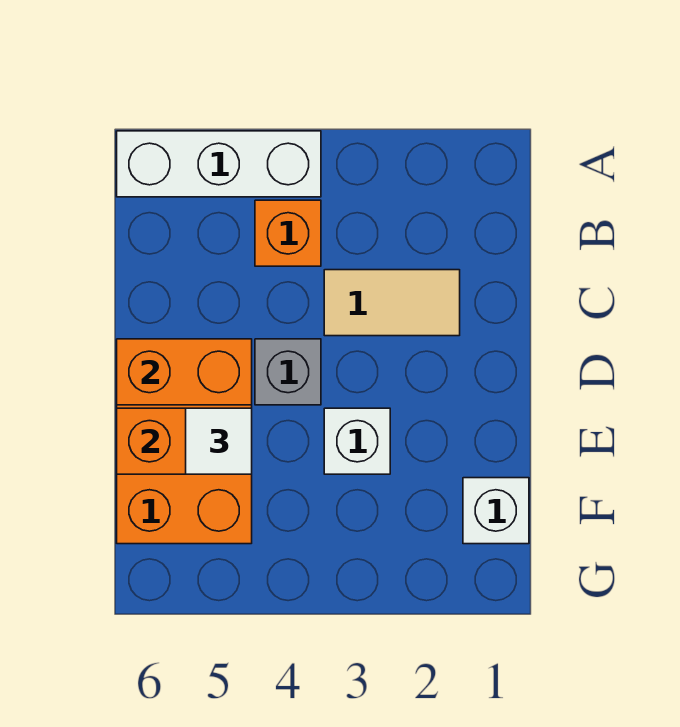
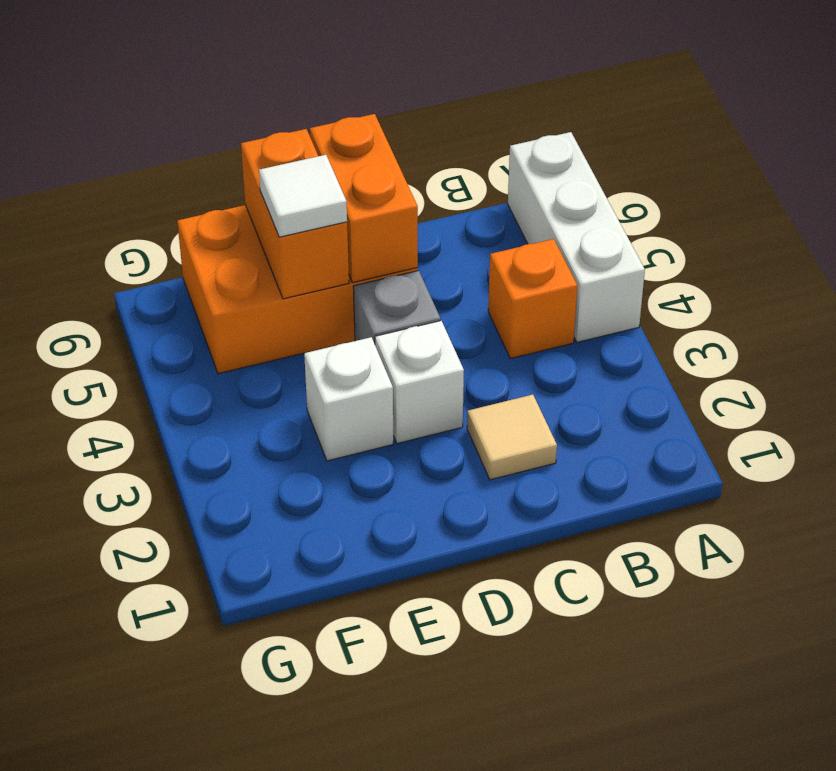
tan 1x2 tile [324,270,460,336] -> tan 1x1 tile [467,395,557,480]
white 1x1 brick [463,478,529,544] -> white 1x1 brick moved to [375,321,464,444]

